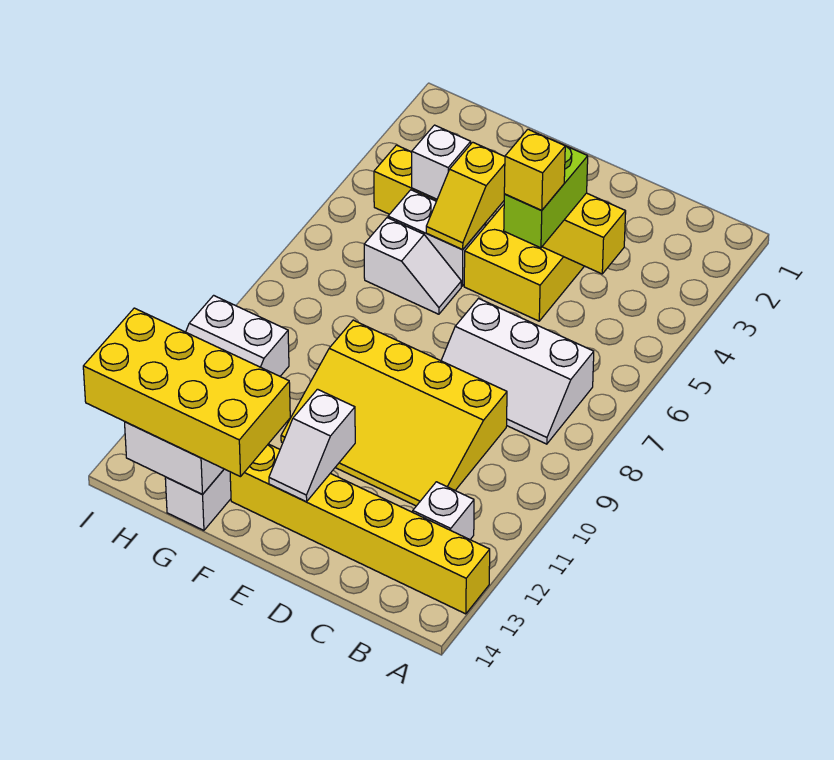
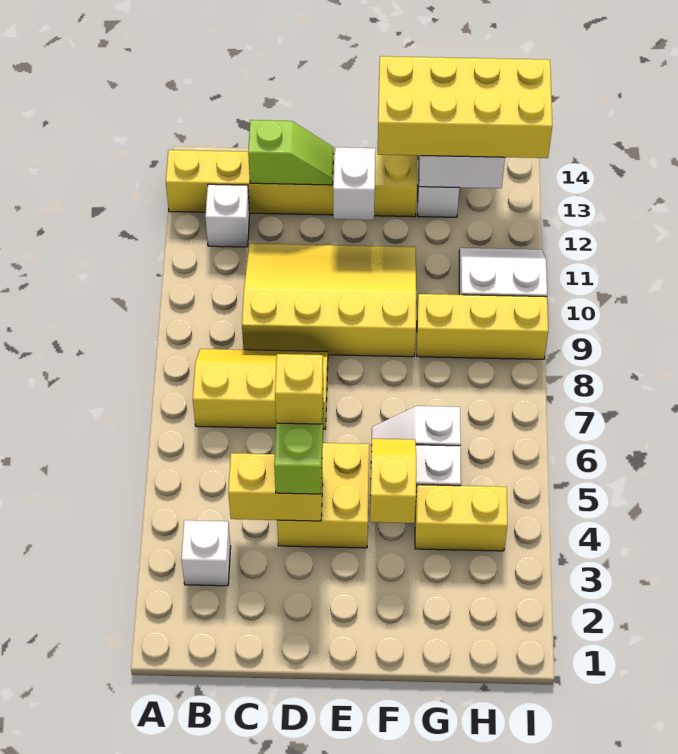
white 2x3 slope [441,299,594,444] -> yellow 2x3 slope [193,349,328,429]
none -> lime 1x2 slope [248,120,334,185]
white 1x1 brick [412,125,471,199] -> white 1x1 brick moved to [181,520,231,586]
none -> yellow 1x3 brick [417,294,548,359]

